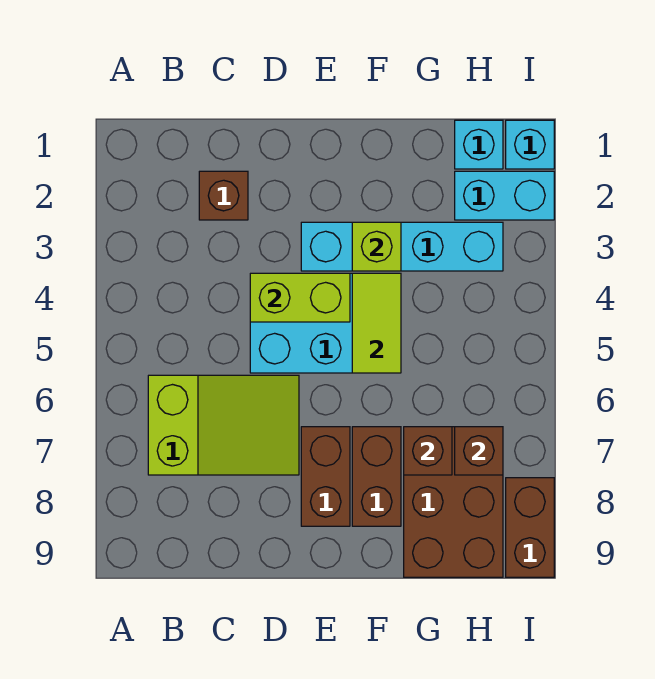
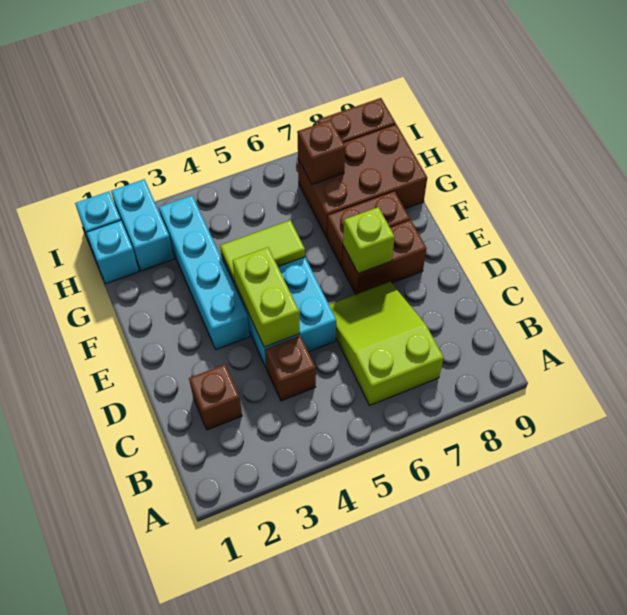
lime 1x1 brick [352,222,401,271] -> lime 1x1 brick moved to [343,207,395,274]
brown 1x1 brick [404,427,452,475] -> brown 1x1 brick moved to [265,336,316,401]

